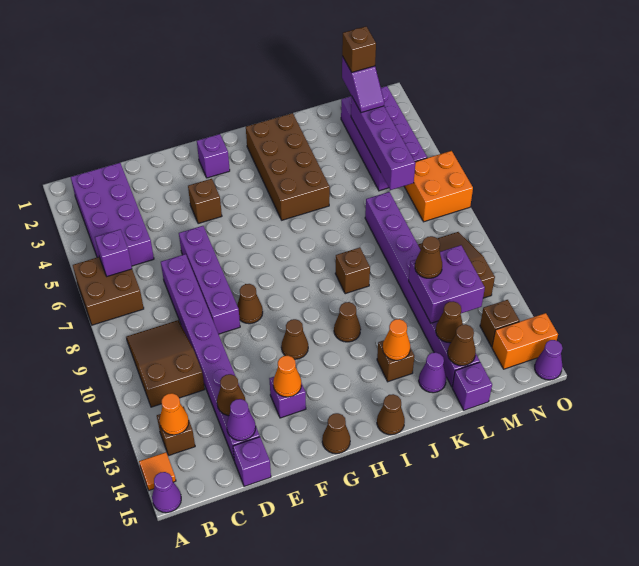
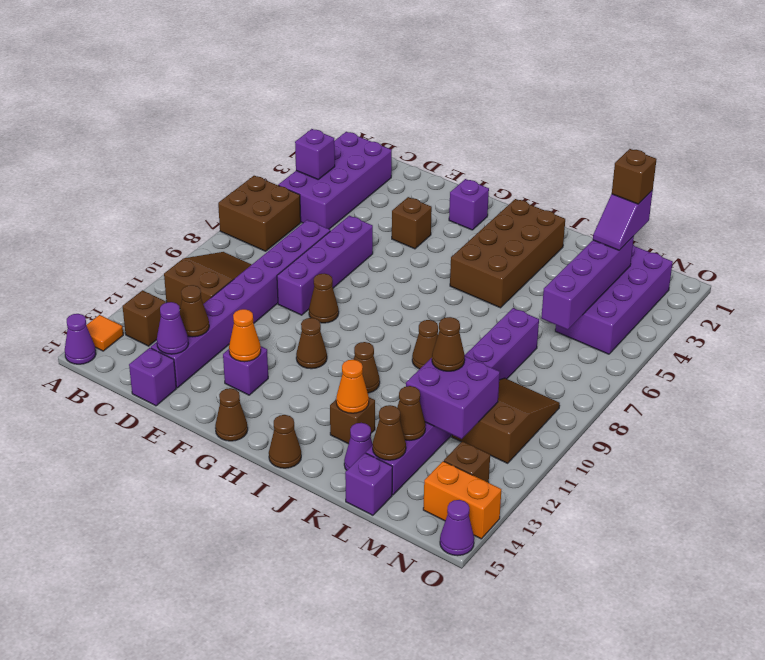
purple 1x1 brick [95,229,132,276] -> purple 1x1 brick moved to [295,129,335,179]
orange 1x1 cone [160,393,189,435] -> none
brown 1x1 brick [335,247,370,294] -> brown 1x1 cone [412,320,438,369]
orange 2x2 brick [404,151,473,222] -> none

